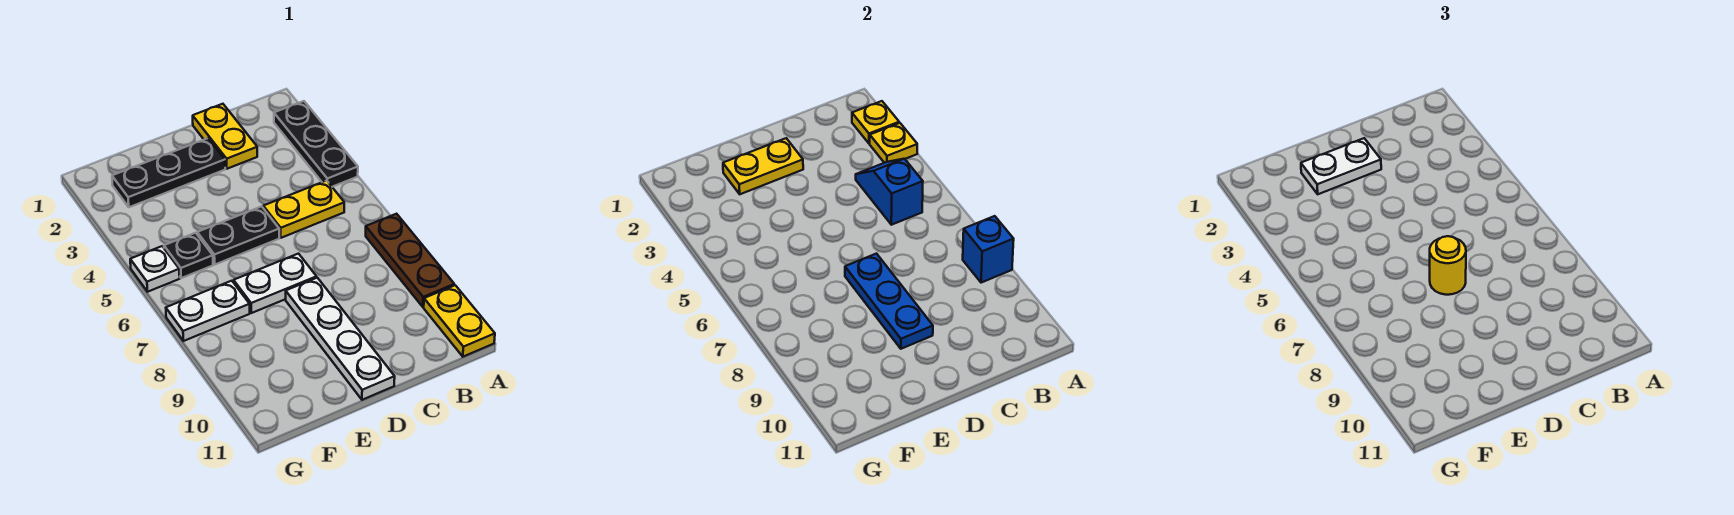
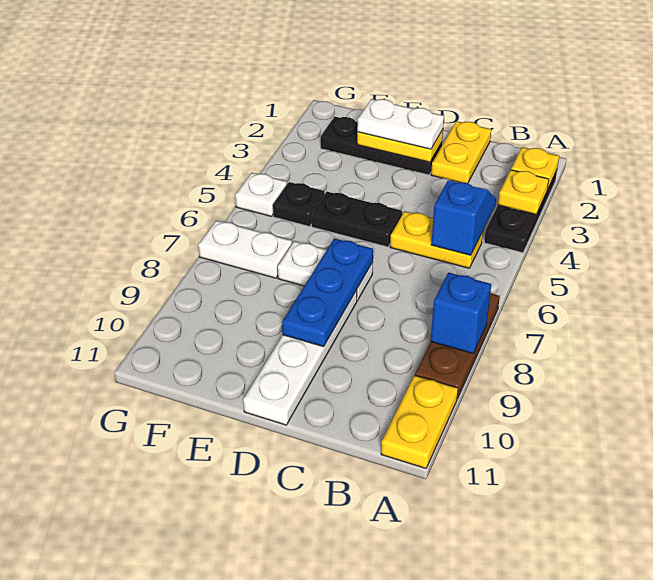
yellow 1x1 round brick [1430,236,1466,295] -> none

